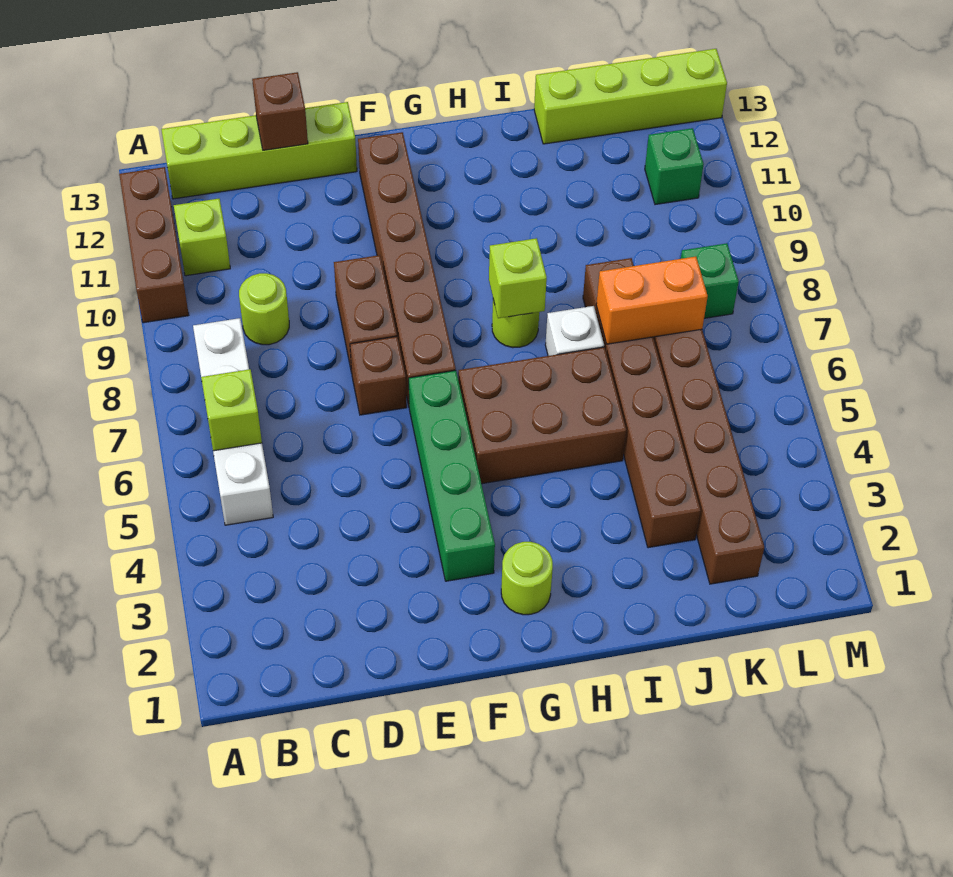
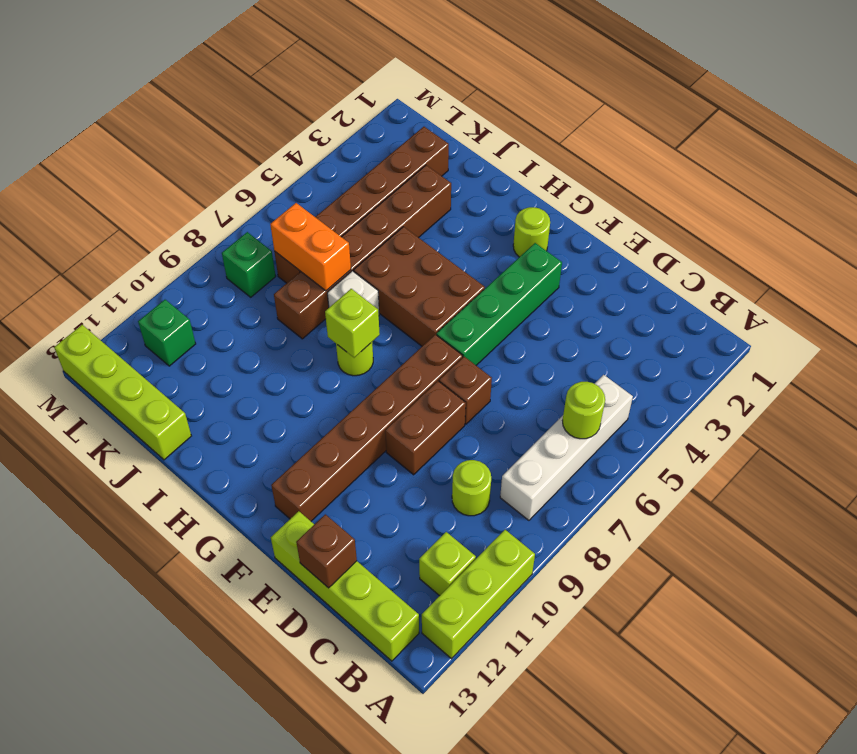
brown 1x3 brick [119,167,189,323] -> lime 1x3 brick [422,530,535,659]
lime 1x1 brick [201,369,262,451] -> lime 1x1 round brick [563,382,605,439]

